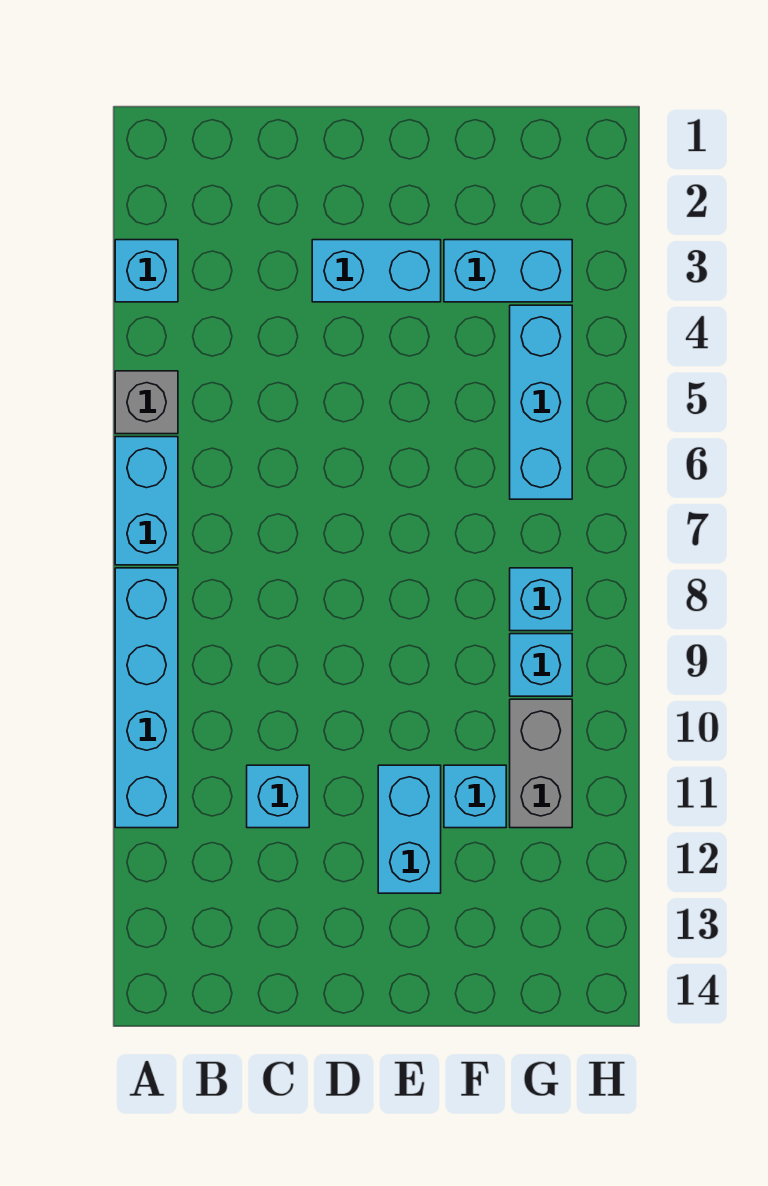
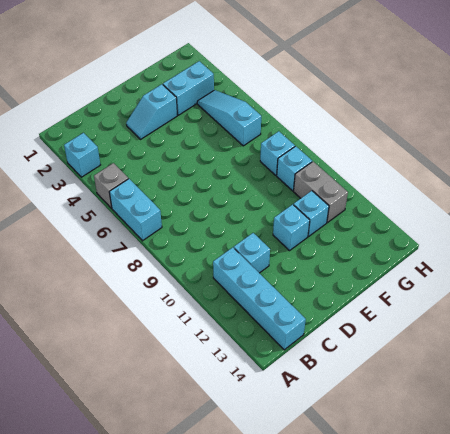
cyan 1x4 brick [115,568,178,828] -> cyan 1x4 brick moved to [213,247,306,350]
cyan 1x2 brick [312,240,441,302] -> cyan 1x2 slope [126,84,177,139]
cyan 1x2 brick [378,765,441,893] -> cyan 1x1 brick [273,204,310,251]
cyan 1x3 brick [510,305,572,499] -> cyan 1x3 slope [197,90,261,146]

